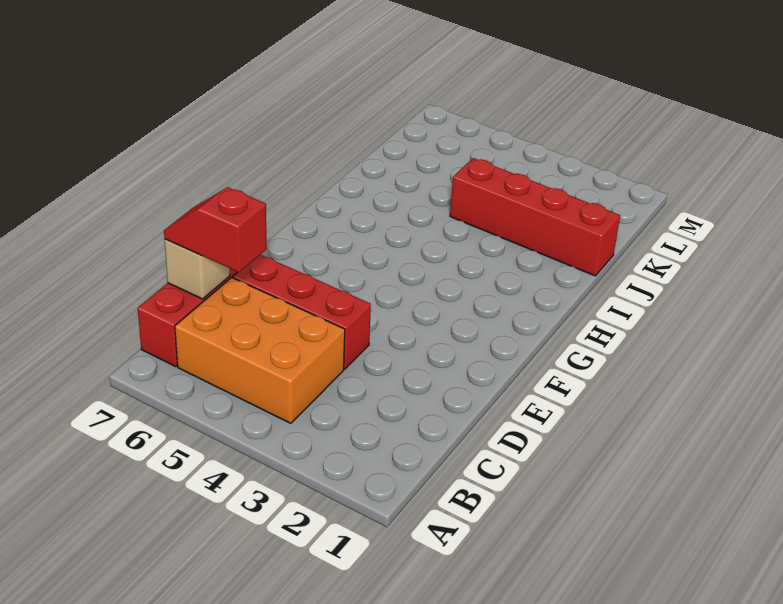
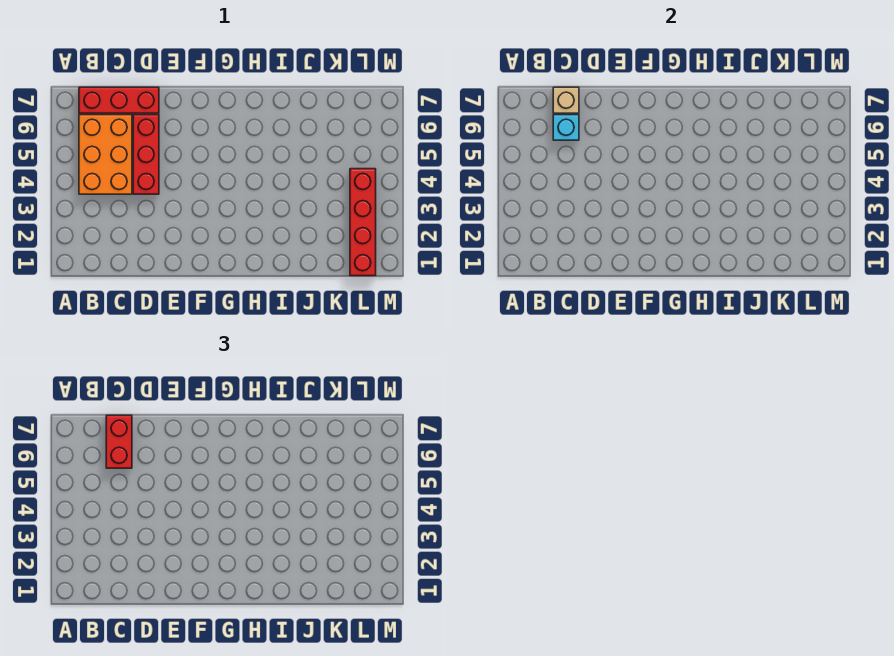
none -> cyan 1x1 brick [553,115,579,140]
red 1x2 slope [164,187,267,272] -> red 1x2 brick [106,415,132,468]
red 1x4 brick [450,158,620,276] -> red 1x4 brick moved to [350,169,376,276]

